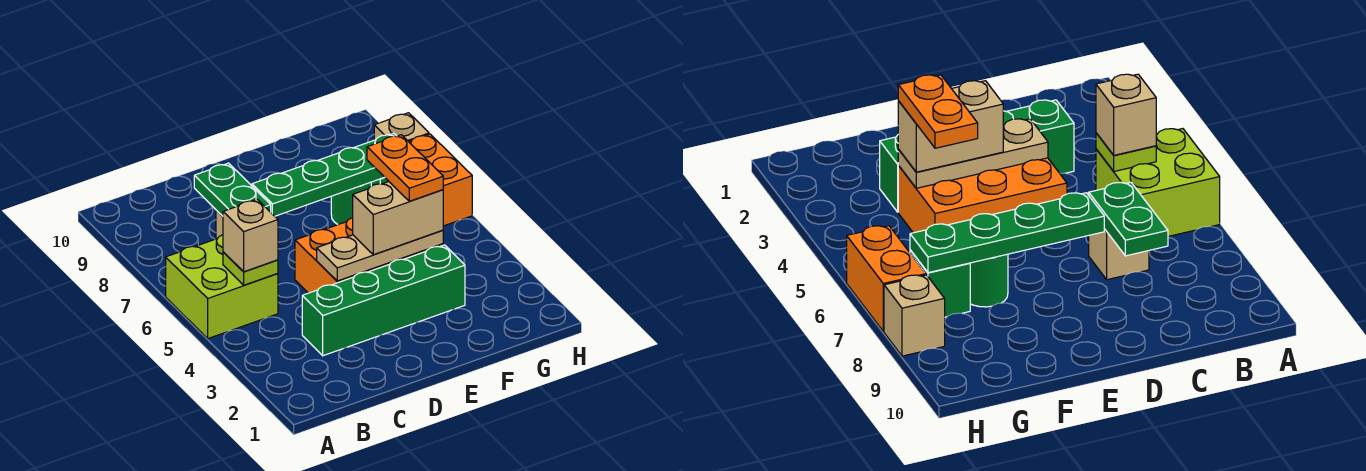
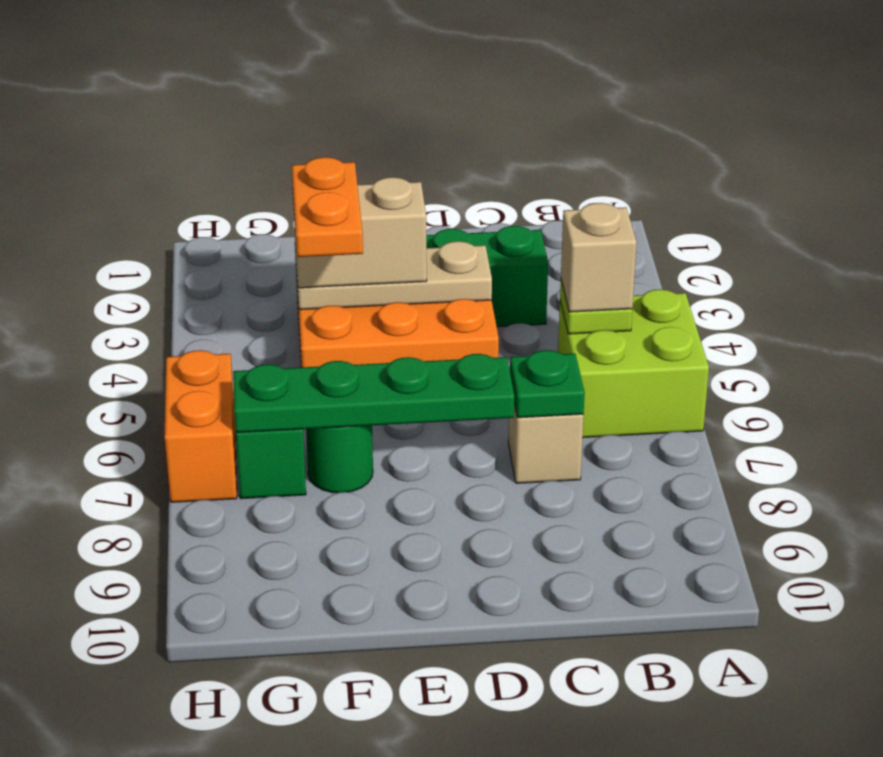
green 1x2 plate [194,163,271,216] -> green 1x1 plate [510,350,585,418]
tan 1x1 brick [374,113,429,142] -> none

